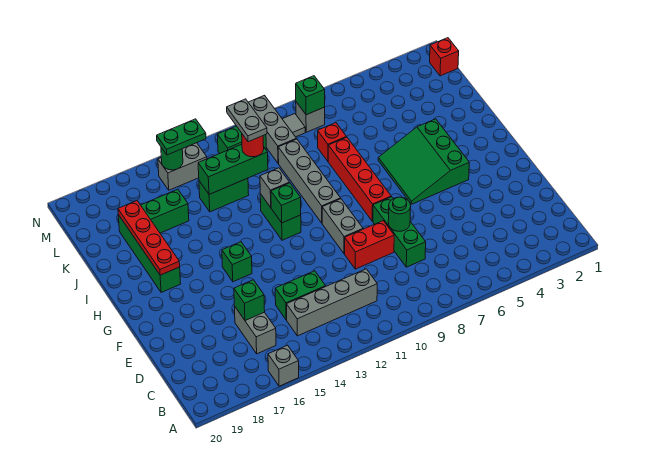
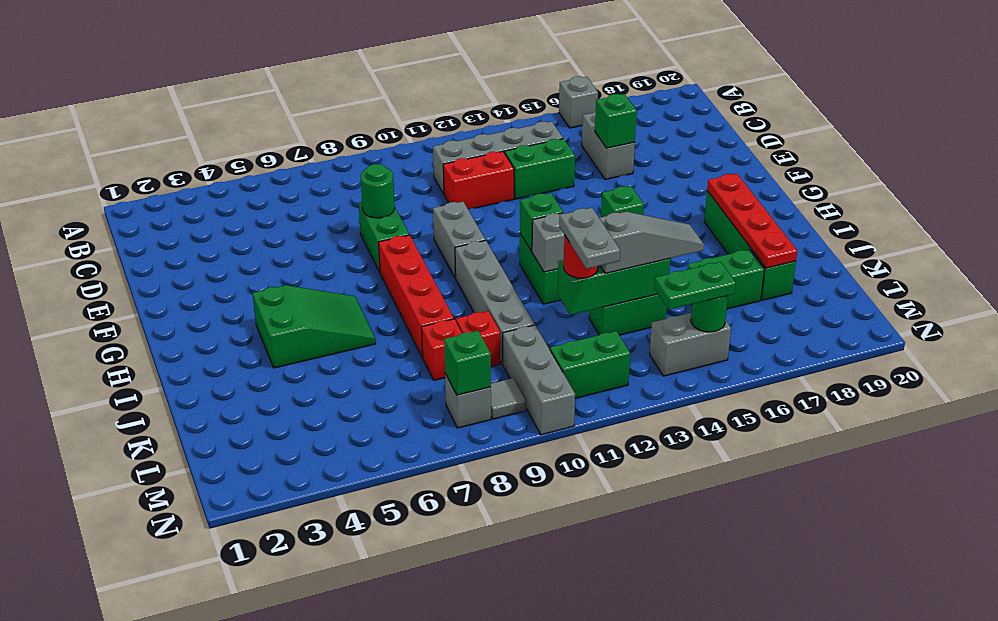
green 1x3 brick [373,197,426,267] -> green 1x2 brick [359,202,409,272]
red 1x2 brick [345,221,394,269] -> red 1x2 brick moved to [443,151,514,210]
green 3x3 slope [378,119,469,204] -> green 2x3 slope [253,285,376,368]
none -> grey 1x3 slope [599,212,704,273]
red 1x1 brick [430,38,459,76] -> red 1x1 brick moved to [456,311,500,367]

